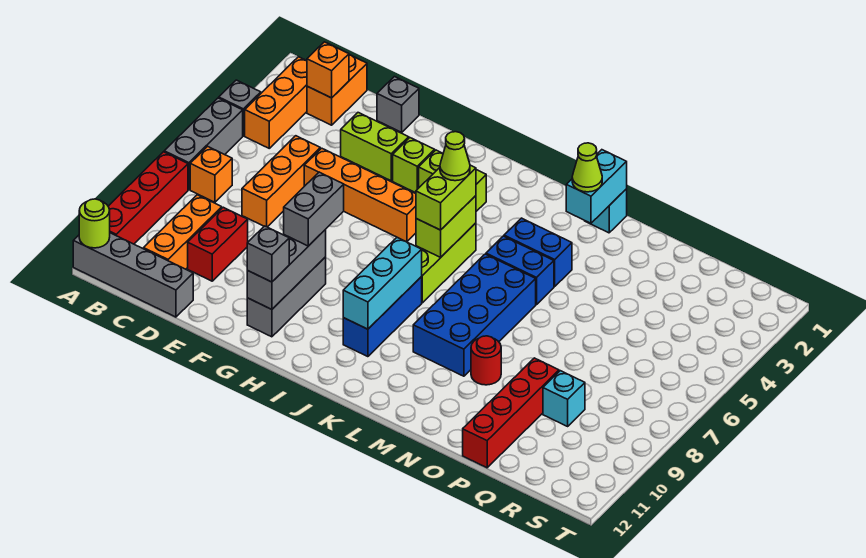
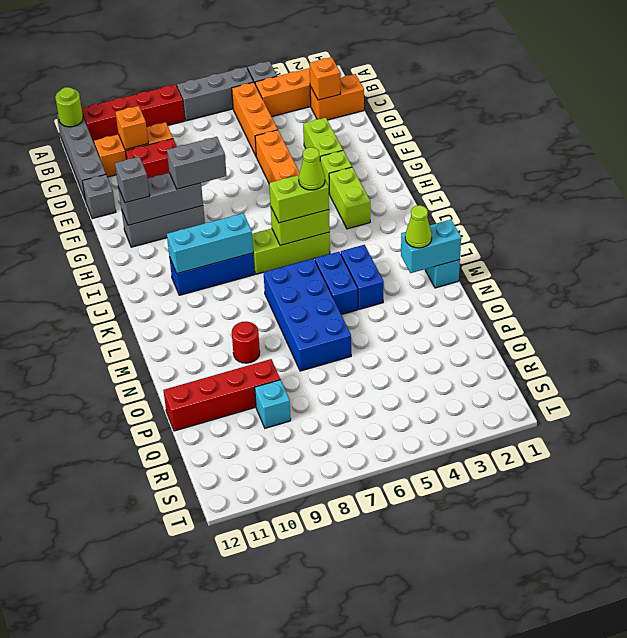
orange 1x1 brick [190,146,232,202] -> orange 1x1 brick moved to [116,106,148,150]
orange 1x3 brick [242,136,320,227] -> orange 1x3 brick turned to [232,82,278,156]
grey 1x1 brick [377,77,419,132] -> grey 1x1 brick moved to [82,174,116,219]
blue 2x4 brick [413,254,536,376] -> blue 2x4 brick turned to [264,259,351,371]

